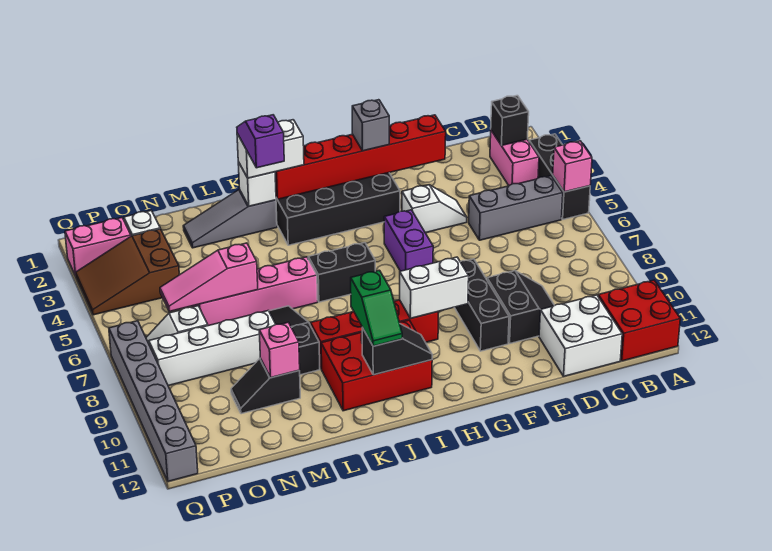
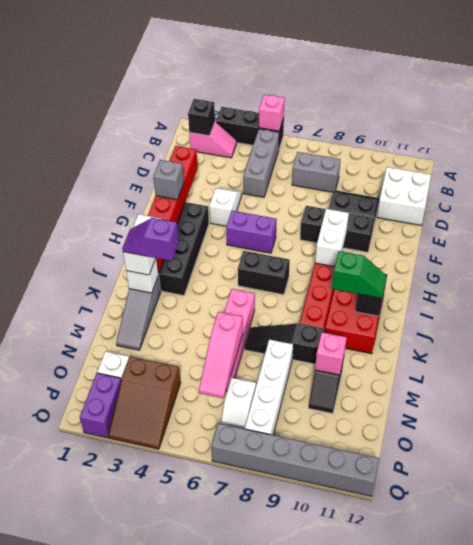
red 2x2 brick [598,280,680,361] -> none
pink 1x2 brick [490,130,539,185] -> pink 1x2 slope [189,122,237,158]
none -> grey 1x2 brick [292,152,341,192]
black 1x2 brick [308,243,375,302] -> black 1x2 brick turned to [238,251,290,295]
pink 1x2 brick [65,218,131,276] -> purple 1x2 brick [80,373,121,438]

